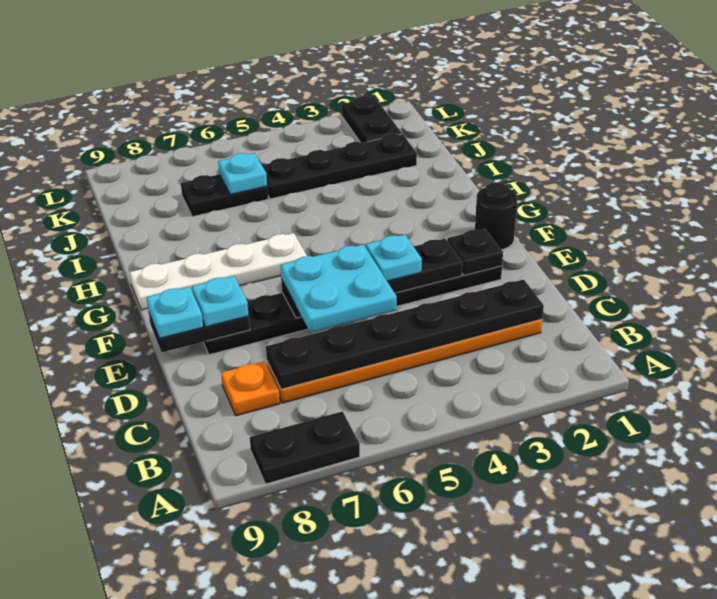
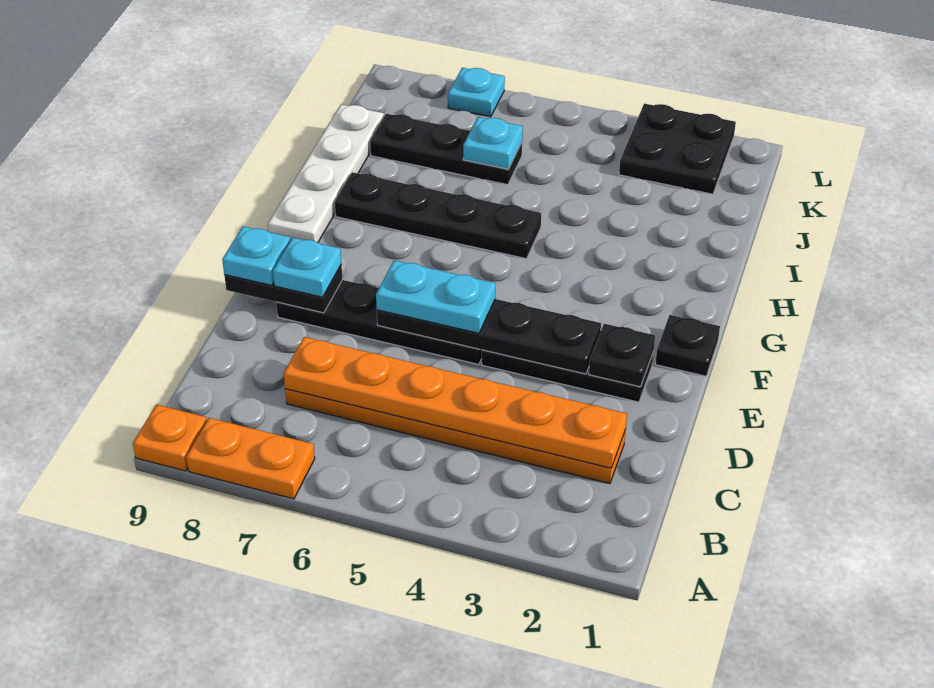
black 1x2 plate [250,411,360,484] -> orange 1x2 plate [186,418,315,499]
black 1x6 plate [266,279,544,389] -> orange 1x6 plate [284,337,627,468]
orange 1x1 plate [221,361,280,416] -> orange 1x1 plate moved to [133,405,207,471]
cyan 2x2 plate [280,245,397,332] -> cyan 1x2 plate [376,260,495,333]
cyan 1x1 plate [366,234,422,281] -> cyan 1x1 plate moved to [448,68,505,117]
black 1x1 round brick [475,183,517,250] -> black 1x1 plate [655,315,720,376]
white 1x4 plate [130,233,307,310] -> white 1x4 plate turned to [268,104,384,242]
black 1x4 plate [262,134,417,199] -> black 1x4 plate moved to [335,172,541,259]
black 1x2 plate [181,174,268,217] -> black 1x3 plate [370,114,522,185]
black 1x2 plate [342,96,402,143] -> black 2x2 plate [619,104,736,194]

